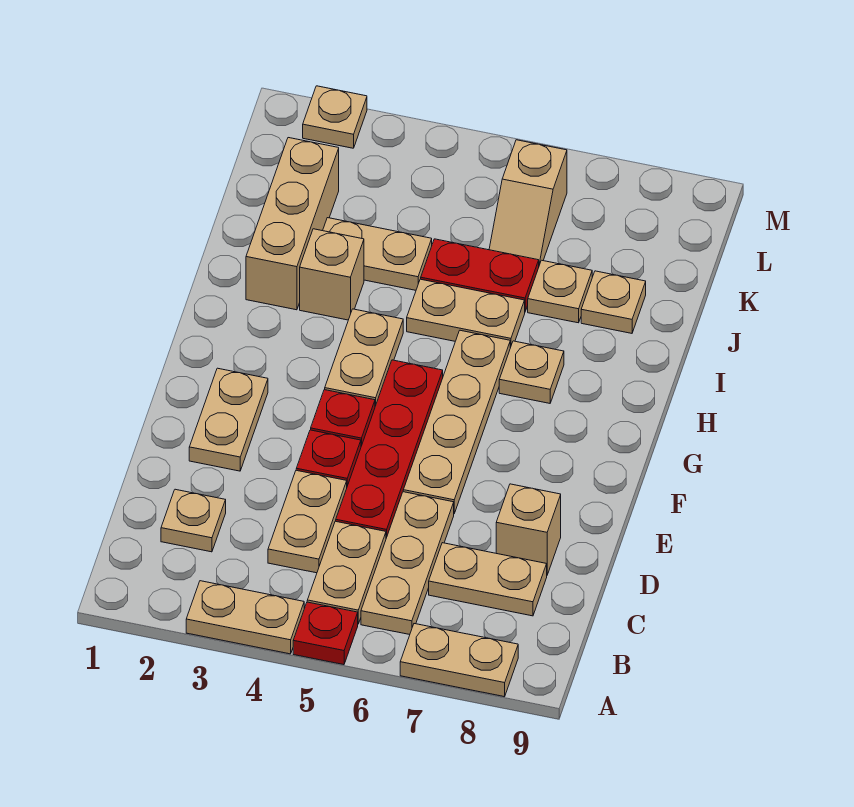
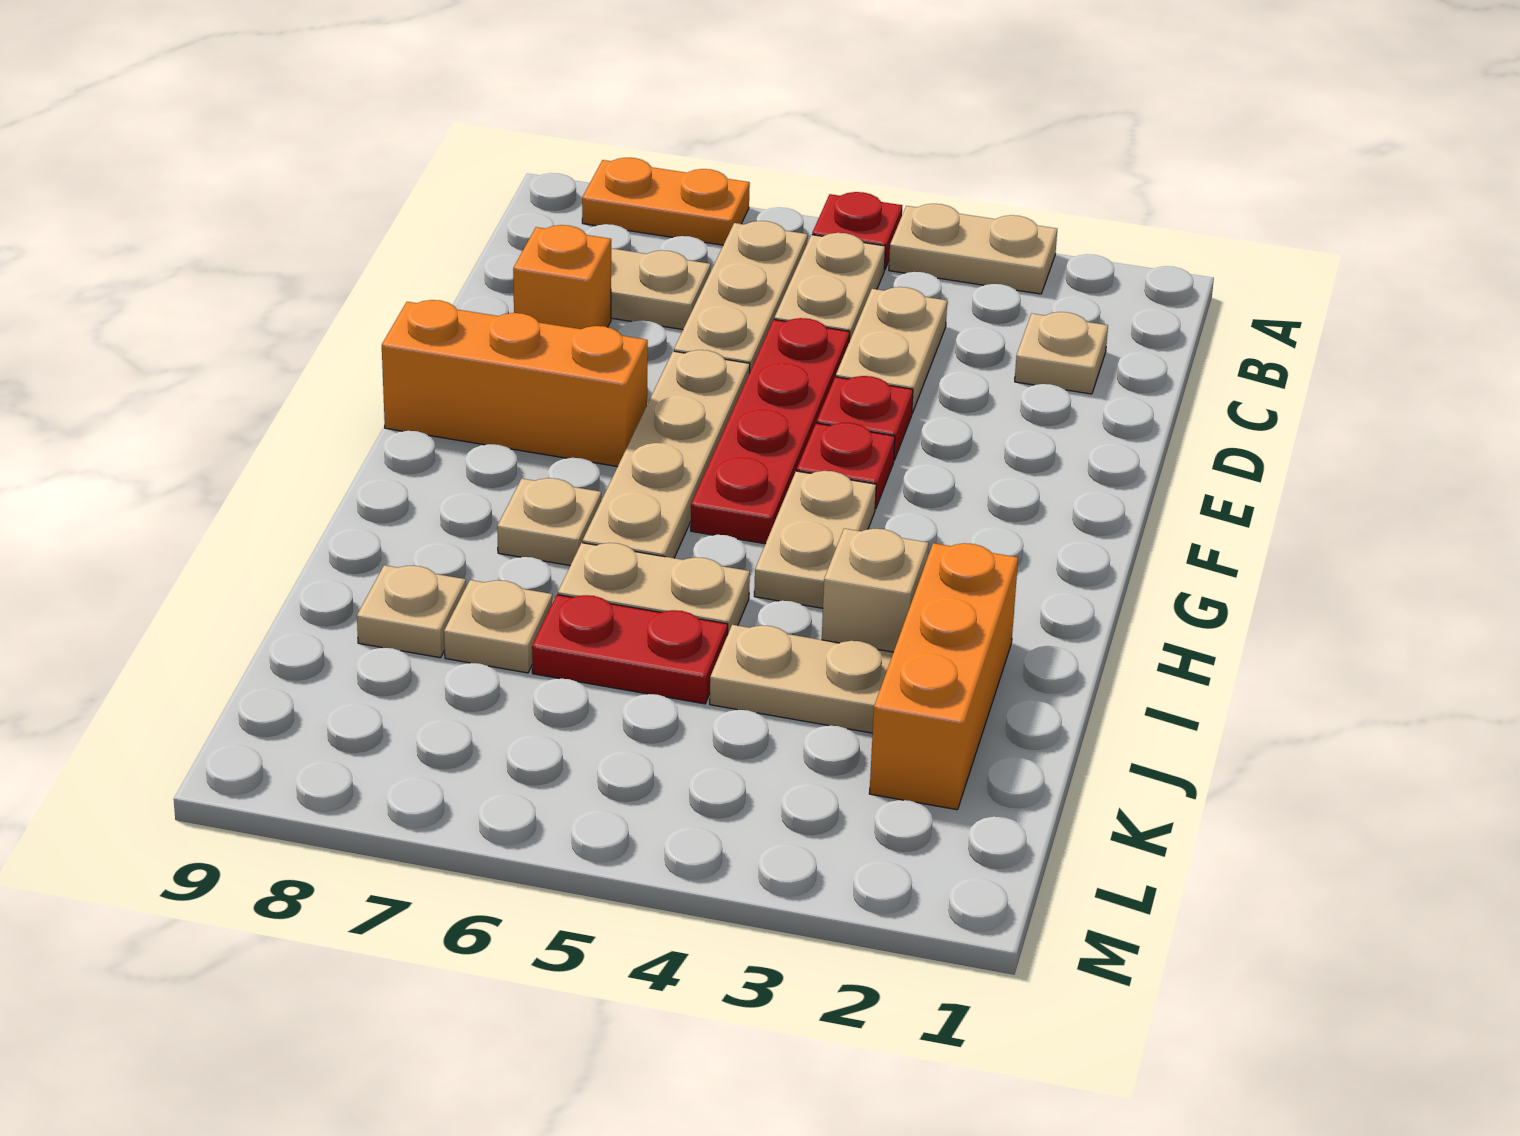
tan 1x2 plate [400,624,518,697] -> orange 1x2 plate [582,158,750,245]
tan 1x1 brick [496,484,561,575] -> orange 1x1 brick [513,225,611,329]
tan 1x2 plate [189,368,268,471] -> none
none -> orange 1x3 brick [382,300,648,467]
tan 1x3 brick [246,138,339,310] -> orange 1x3 brick [869,543,1018,810]
tan 1x2 slope [489,140,567,265] -> none
tan 1x1 plate [303,86,367,148] -> none

